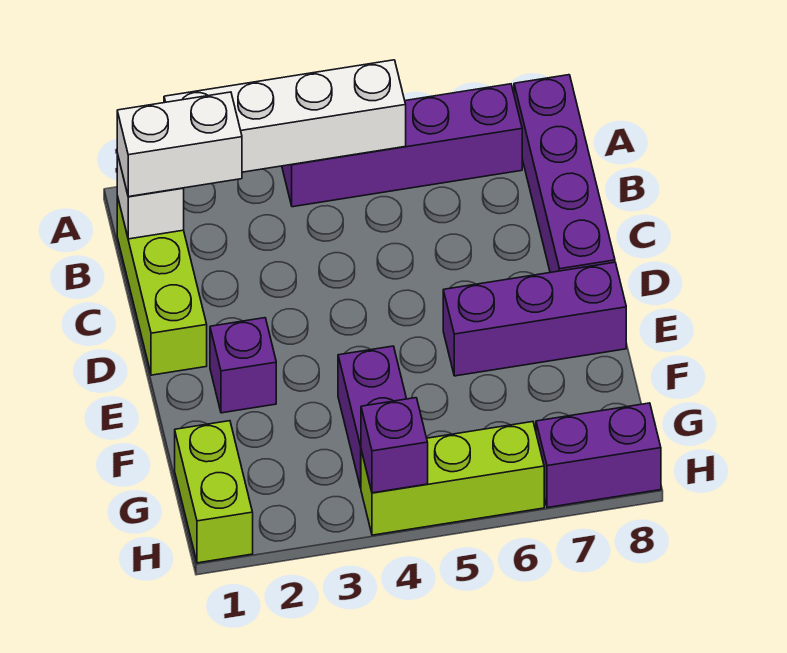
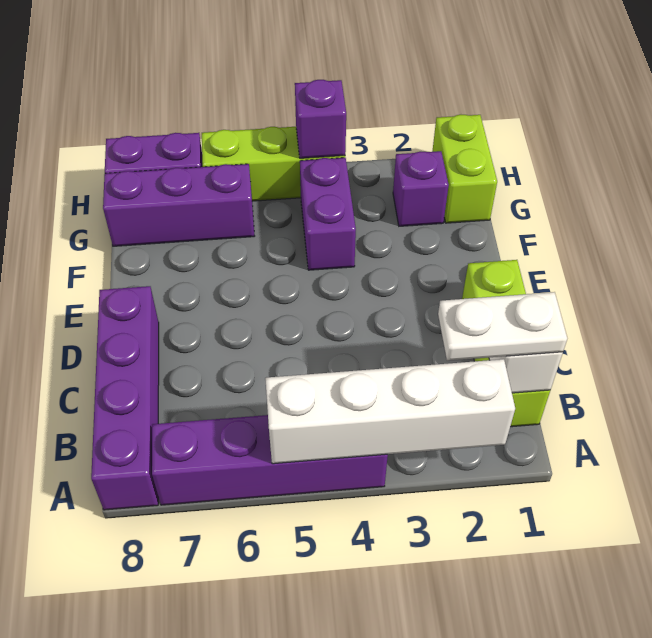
white 1x2 brick [117,92,242,197] -> white 1x2 plate [438,292,567,361]
purple 1x1 brick [210,318,276,413] -> purple 1x1 brick moved to [393,151,449,226]
purple 1x3 brick [443,262,626,376] -> purple 1x3 brick moved to [103,164,254,246]

